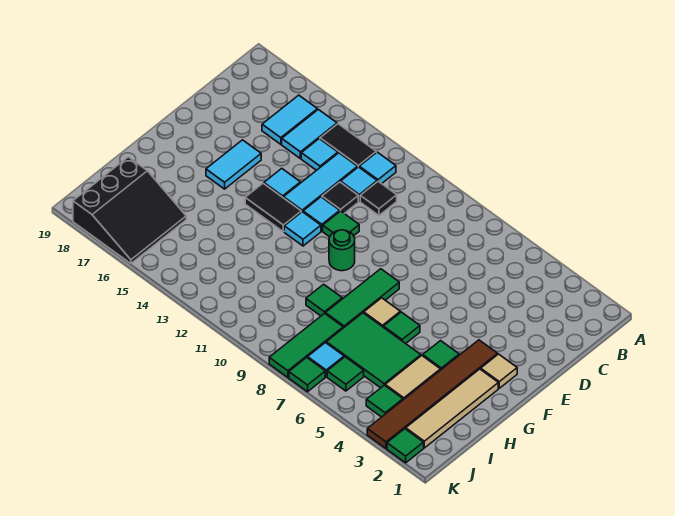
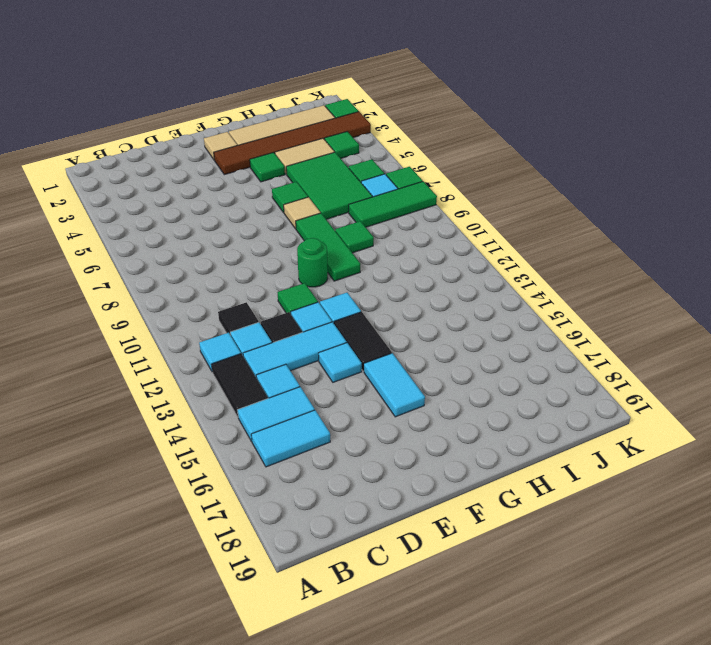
cyan 1x2 tile [206,140,261,189] -> cyan 1x2 tile turned to [364,353,425,417]
green 1x3 tile [325,269,399,328] -> green 1x3 tile turned to [296,213,360,281]
black 3x3 slope [73,157,186,264] -> none

